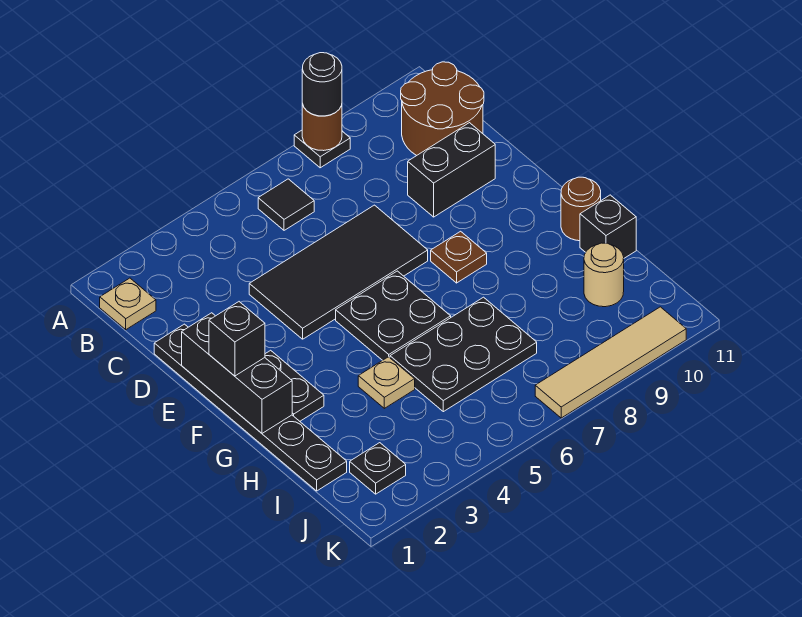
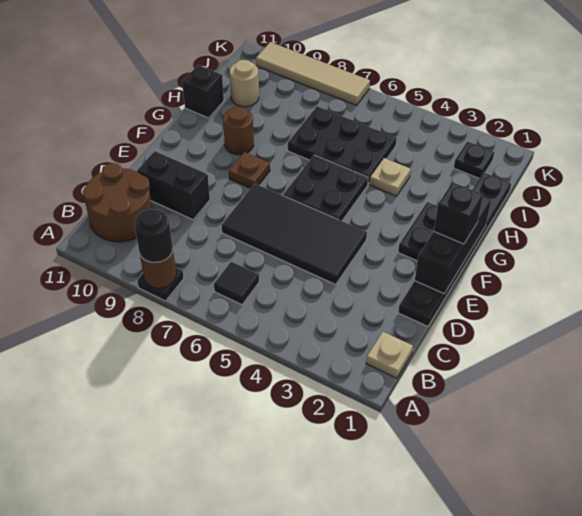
brown 1x1 round brick [561,177,601,241] -> brown 1x1 round brick moved to [223,107,254,155]

